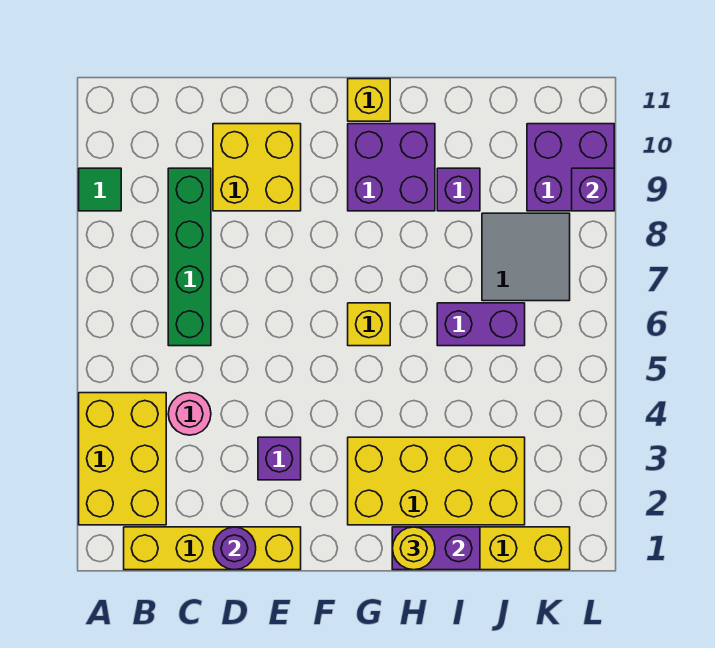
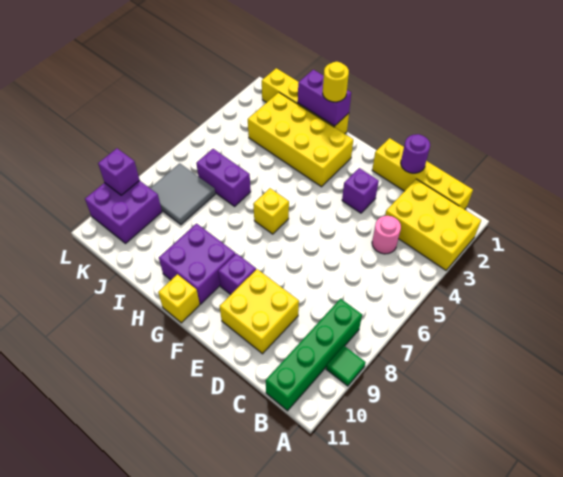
yellow 2x3 brick [79,393,166,525] -> yellow 2x3 brick turned to [385,179,481,270]
green 1x4 brick [168,168,211,346] -> green 1x4 brick moved to [266,299,362,411]
purple 1x1 brick [437,168,480,211] -> purple 1x1 brick moved to [218,253,256,295]

